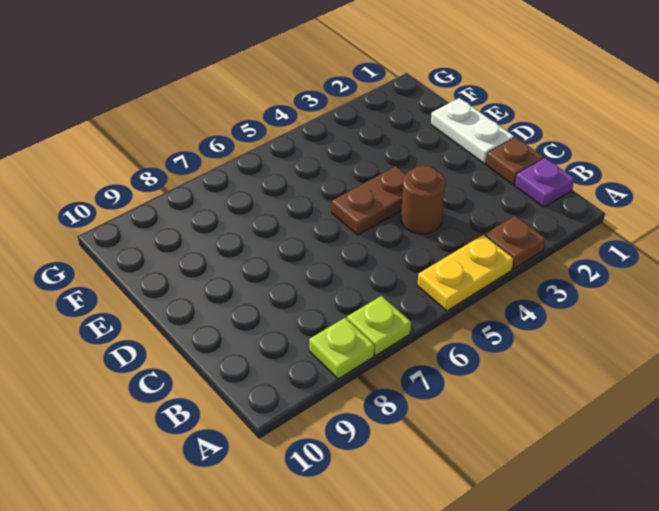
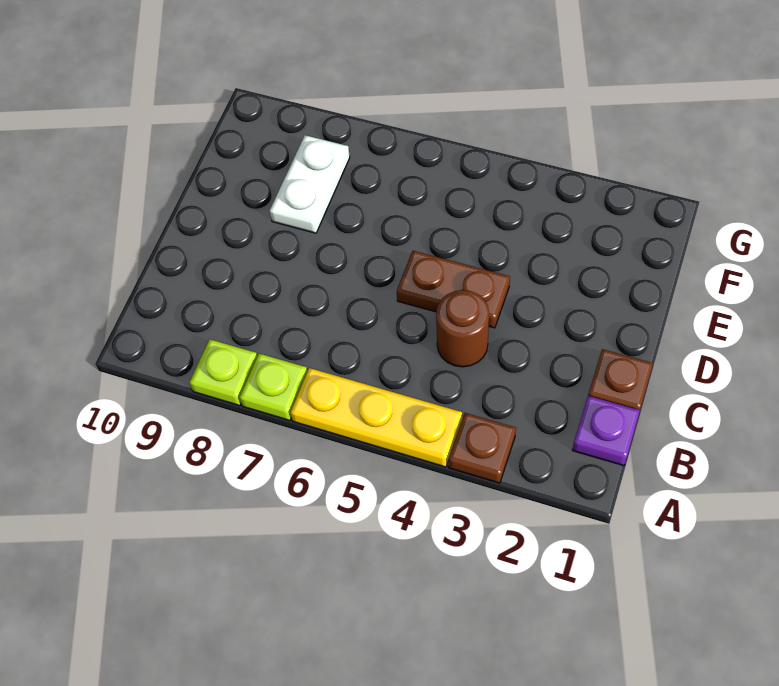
yellow 1x2 plate [417,235,514,311] -> yellow 1x3 plate [290,368,462,467]
white 1x2 plate [431,98,514,164] -> white 1x2 plate moved to [270,135,350,233]

